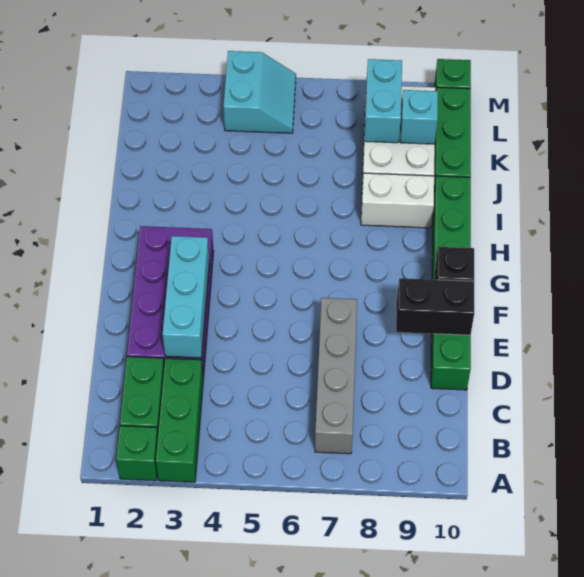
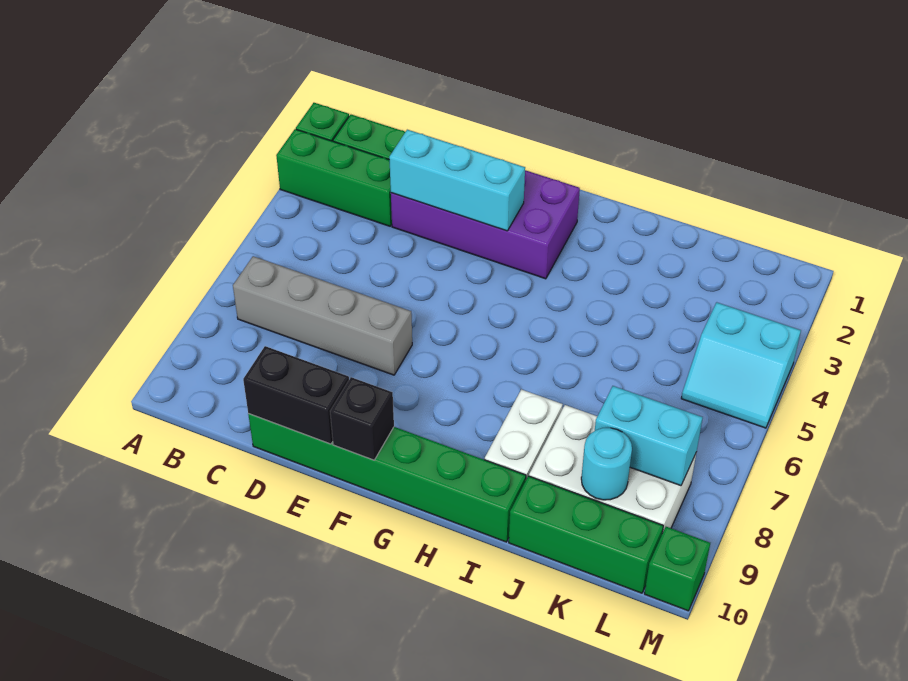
black 1x2 brick [396,278,474,335] -> black 1x2 brick turned to [243,346,349,444]
cyan 1x1 brick [400,90,438,144] -> cyan 1x1 round brick [581,428,632,500]

